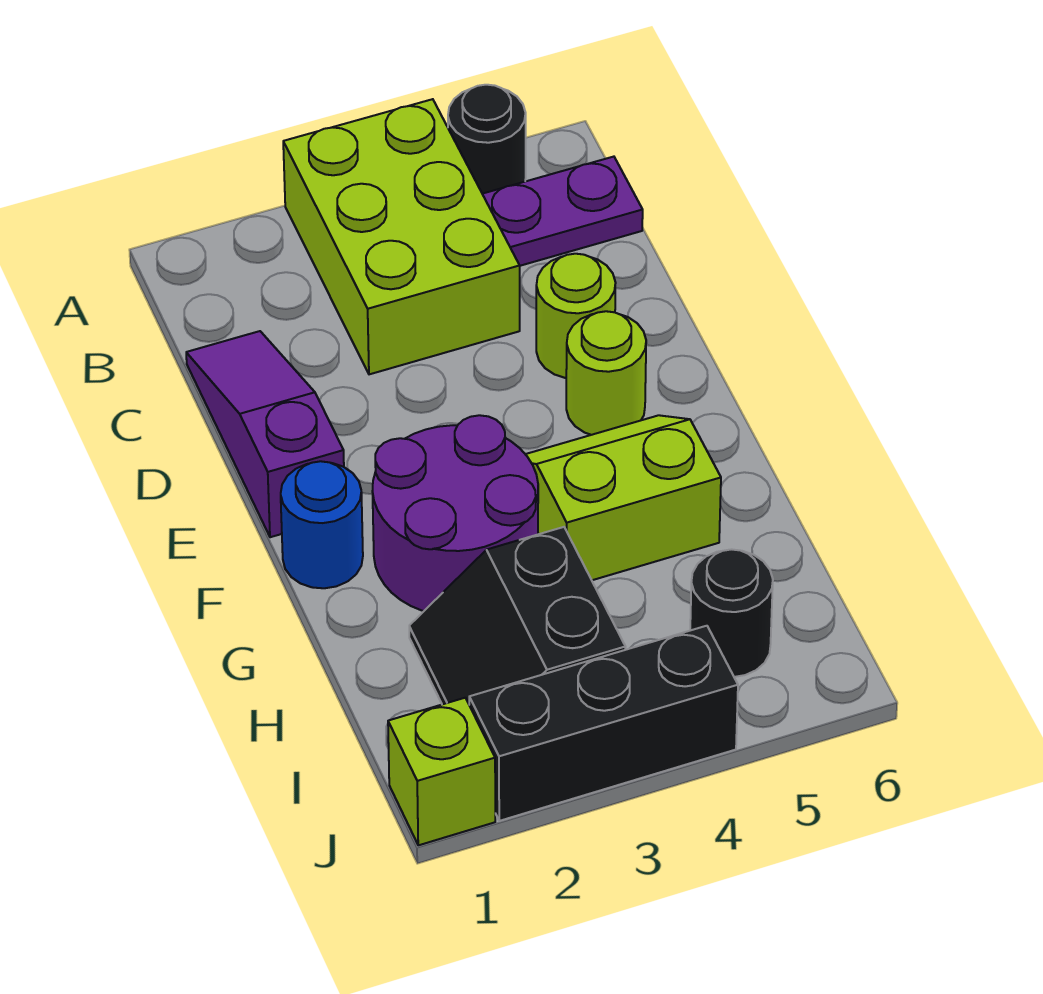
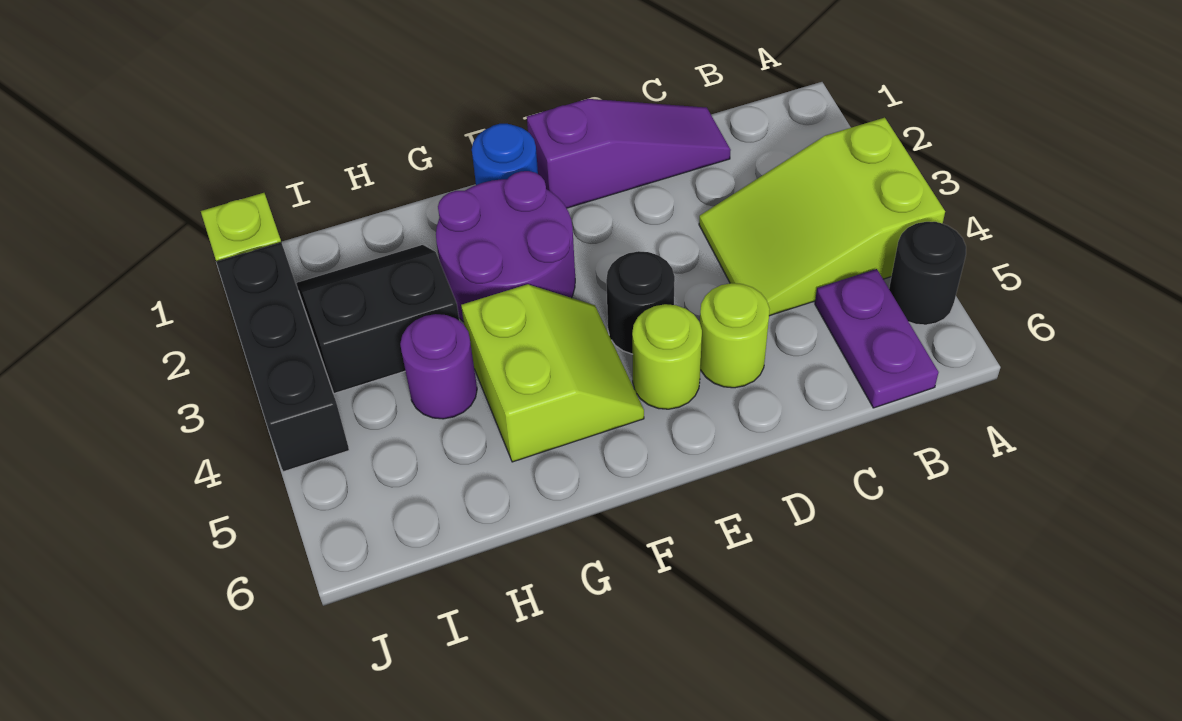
lime 2x3 brick [283,99,520,374] -> lime 2x3 slope [699,118,945,316]
none -> purple 1x1 round brick [400,314,477,419]
black 1x1 round brick [690,549,773,677] -> black 1x1 round brick moved to [606,251,675,354]

